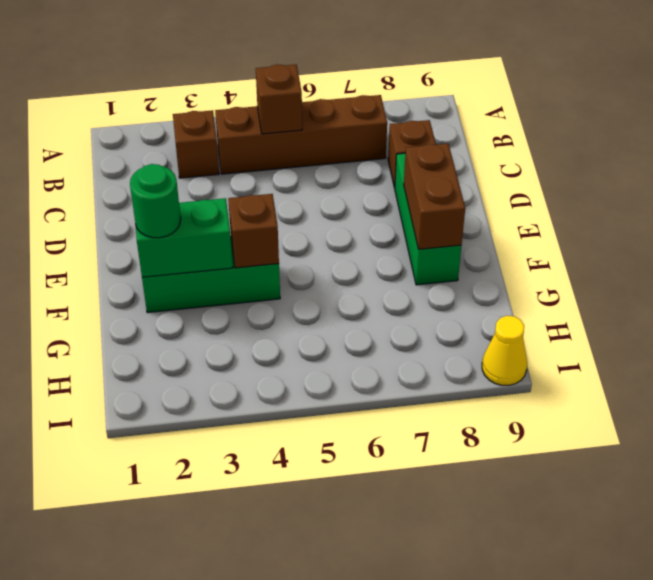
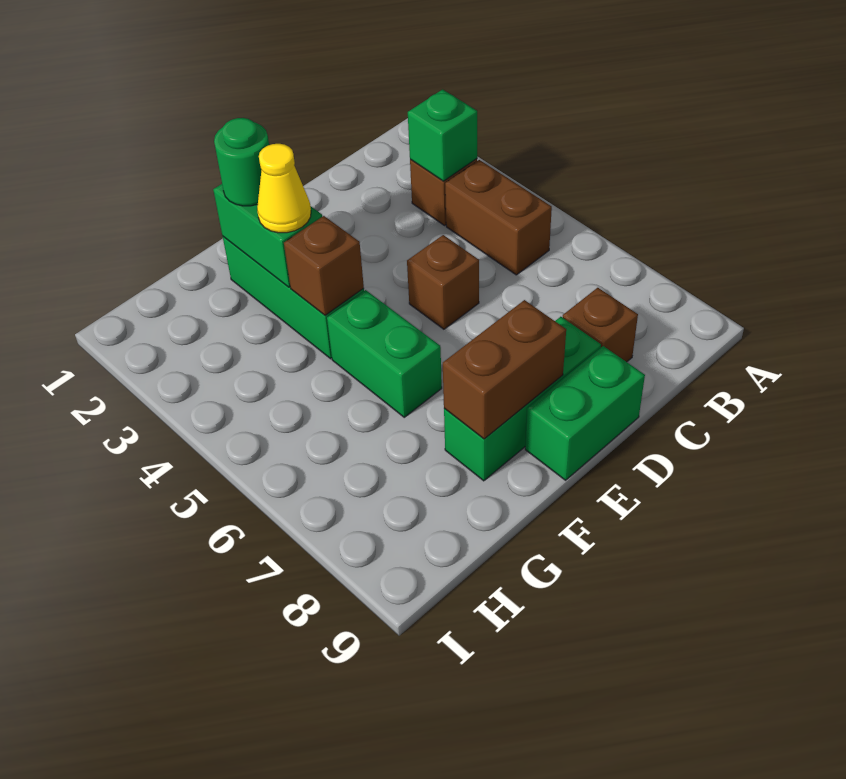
none -> green 1x1 brick [408,89,477,181]
brown 1x4 brick [215,95,387,174] -> brown 1x2 brick [445,160,552,275]
brown 1x1 brick [256,64,302,134] -> brown 1x1 brick moved to [407,235,479,329]
none -> green 1x2 brick [525,346,645,480]
none -> green 1x2 brick [327,290,442,417]
yellow 1x1 cone [482,316,527,385] -> yellow 1x1 cone moved to [257,144,311,233]

